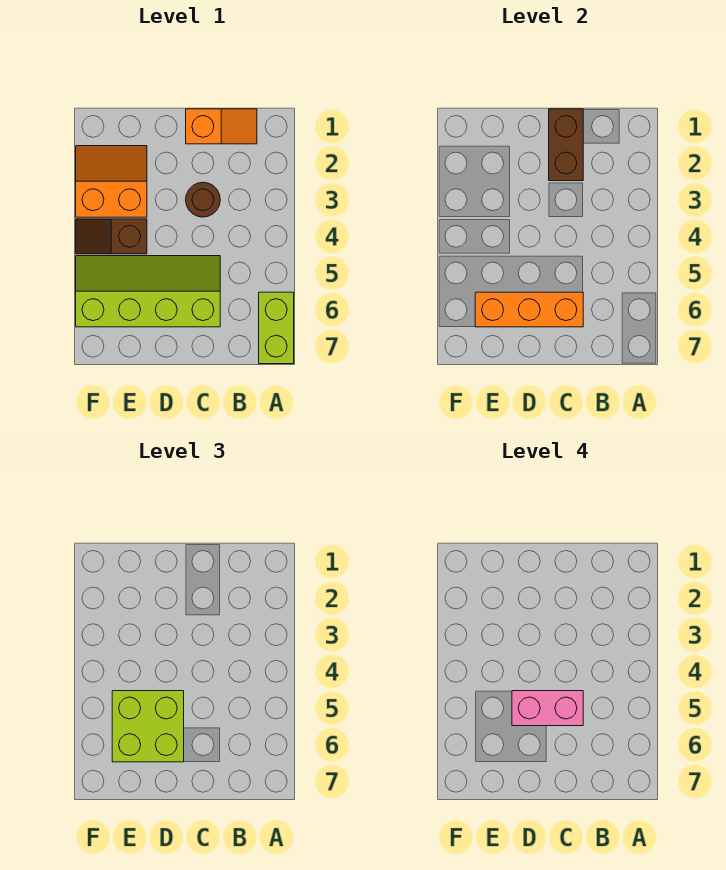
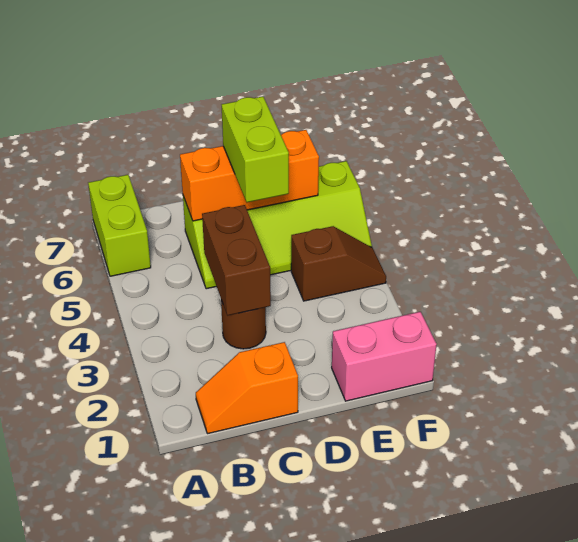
brown 1x2 brick [549,109,583,181] -> brown 1x2 brick moved to [202,205,271,316]
pink 1x2 brick [512,691,583,726] -> pink 1x2 brick moved to [332,312,437,401]
lime 2x2 brick [112,691,184,762] -> lime 1x2 brick [222,97,289,202]
orange 2x2 slope [76,146,147,217] -> none

